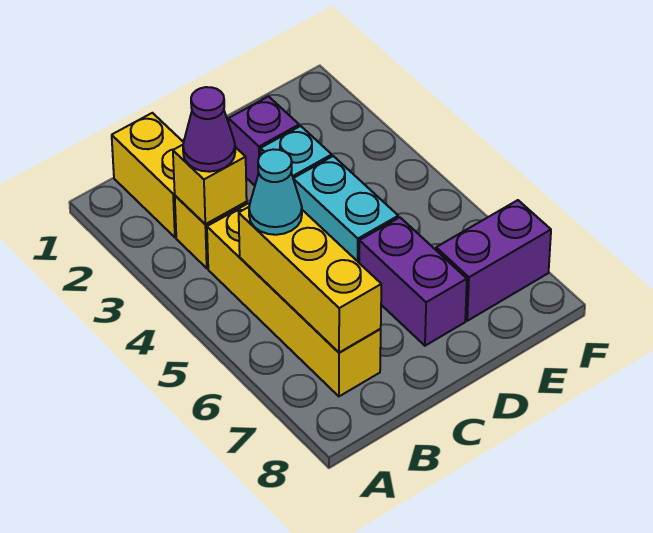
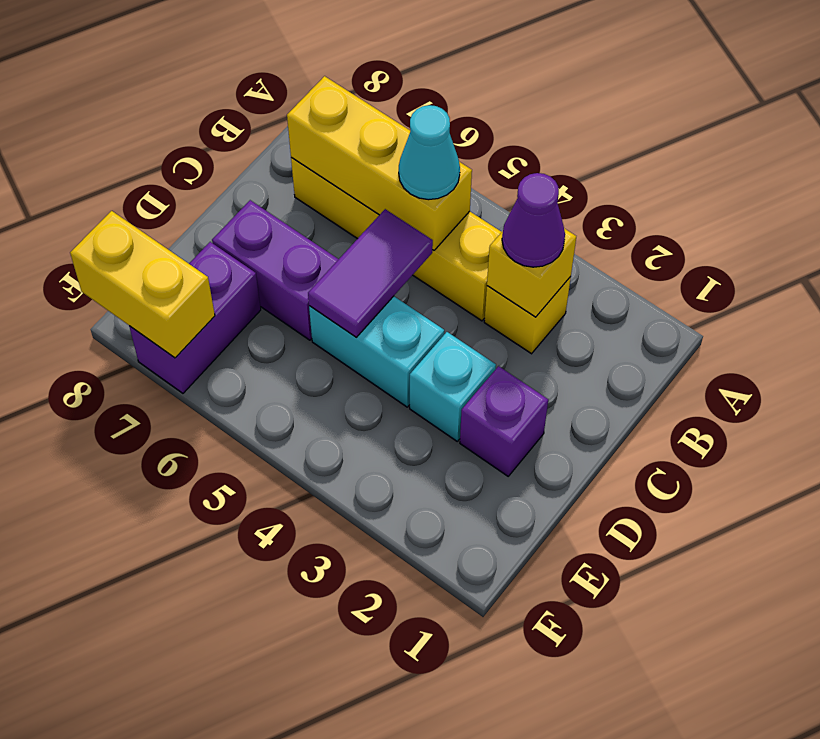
yellow 1x2 brick [112,113,184,237] -> yellow 1x2 brick moved to [70,211,215,358]
none -> purple 1x2 tile [308,209,433,337]

